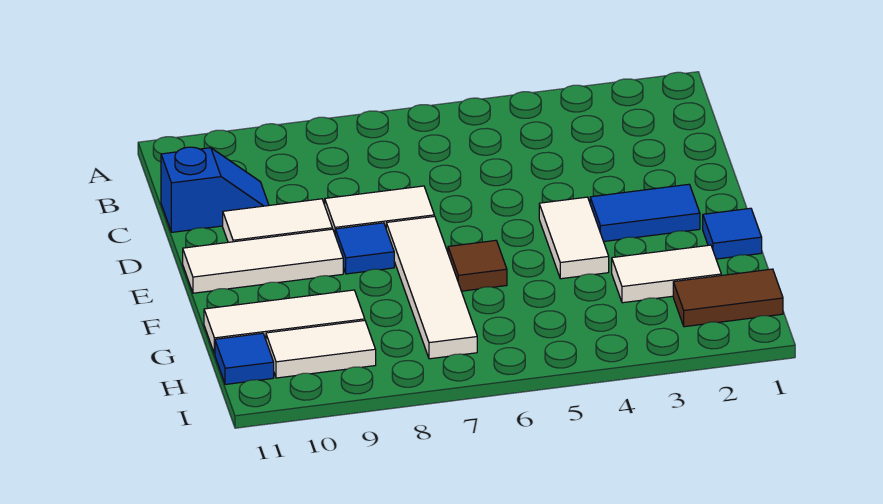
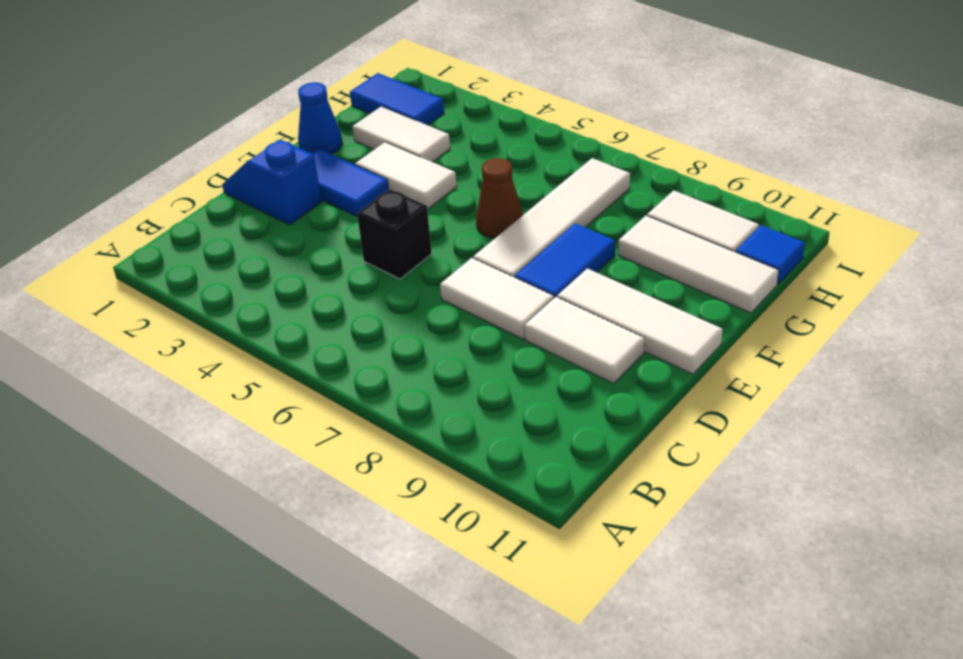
blue 1x2 slope [161,147,269,232] -> blue 1x2 slope moved to [222,140,322,225]
none -> black 1x1 brick [357,189,432,279]
white 1x2 tile [539,197,609,279] -> white 1x2 tile turned to [355,142,457,210]
blue 1x1 tile [335,223,394,274] -> blue 1x2 tile [515,223,615,298]
blue 1x1 tile [703,208,762,259] -> blue 1x1 cone [298,82,342,154]
brown 1x1 tile [448,240,507,291] -> brown 1x1 cone [476,158,523,238]
brown 1x2 tile [673,269,783,327] -> blue 1x2 tile [350,73,444,125]

